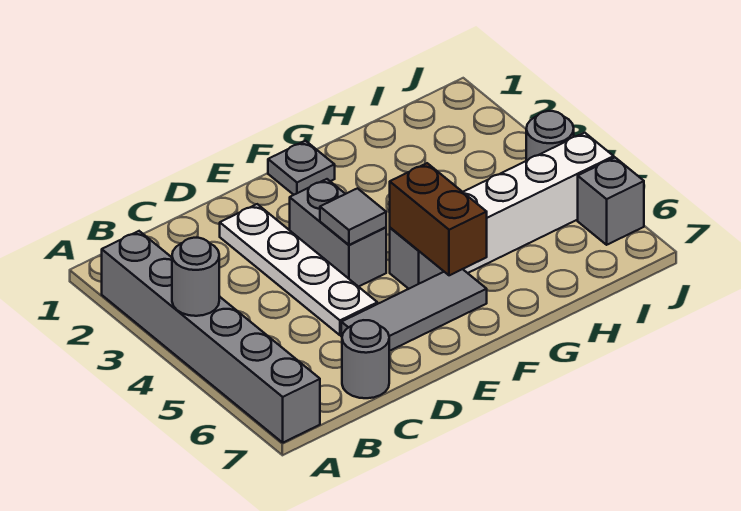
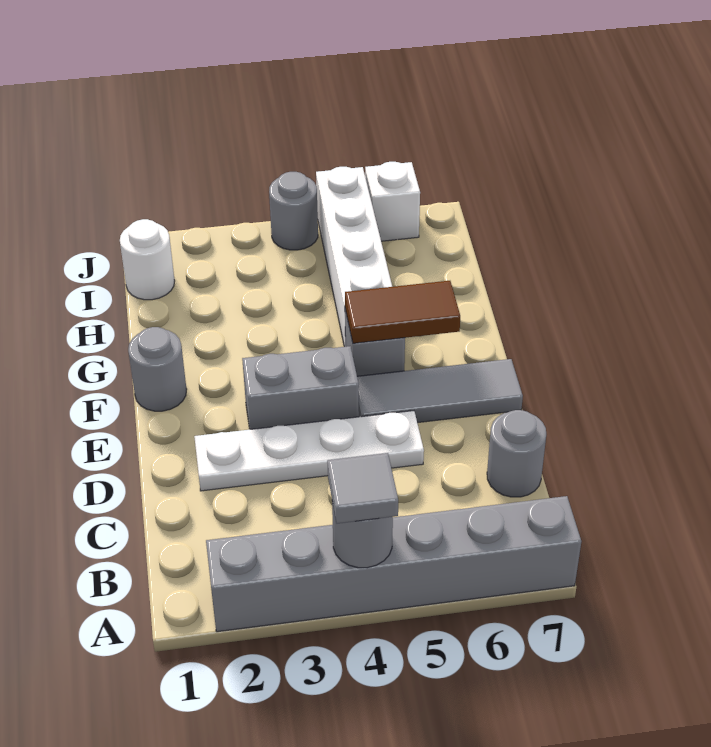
grey 1x3 tile [341,269,487,351] -> grey 1x3 tile turned to [357,359,523,423]
grey 1x1 tile [320,188,386,245] -> grey 1x1 tile moved to [327,453,398,523]
grey 1x1 plate [268,141,335,195] -> grey 1x1 round brick [128,327,187,411]
brown 1x2 brick [390,163,487,275] -> brown 1x2 tile [345,281,460,343]
none -> white 1x1 round brick [120,219,175,300]
grey 1x1 brick [578,158,644,245] -> white 1x1 brick [365,162,420,241]

